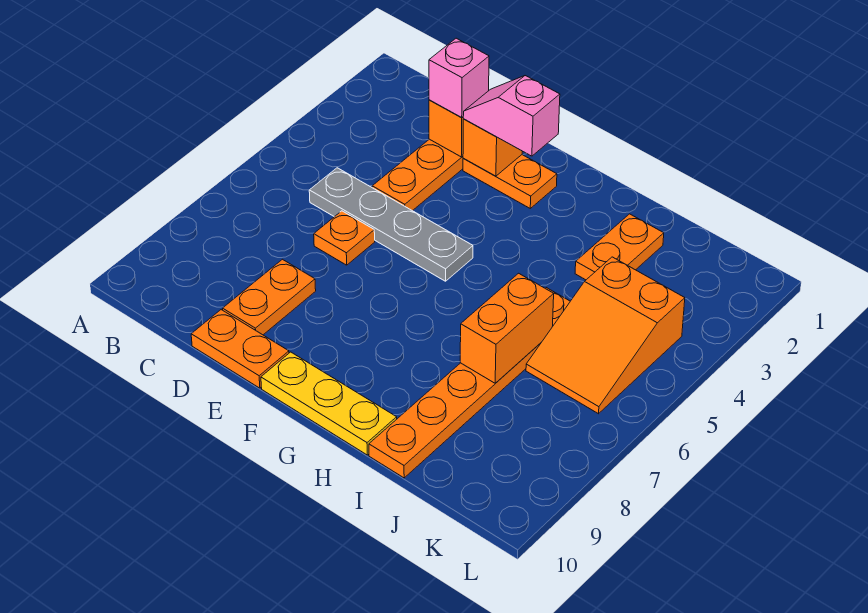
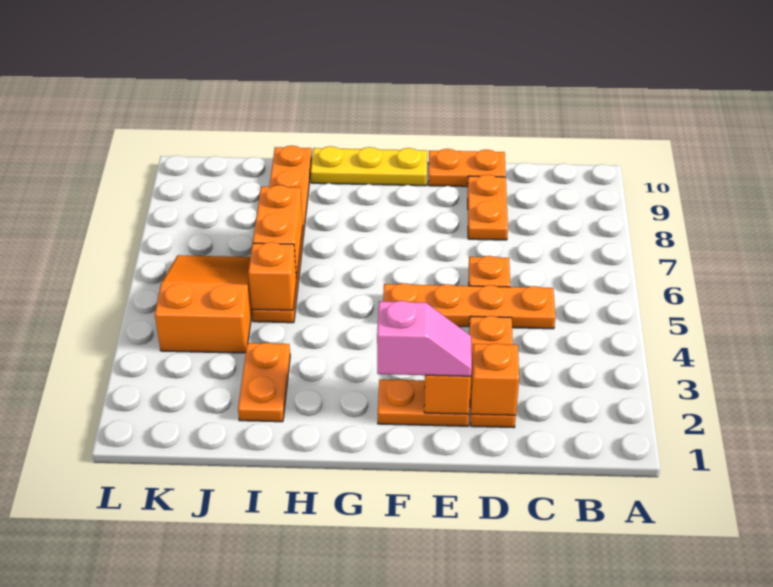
grey 1x4 plate [309,168,473,281] -> orange 1x4 plate [383,283,555,329]
pink 1x1 brick [429,38,489,118] -> none
none -> orange 1x1 brick [248,242,296,310]

